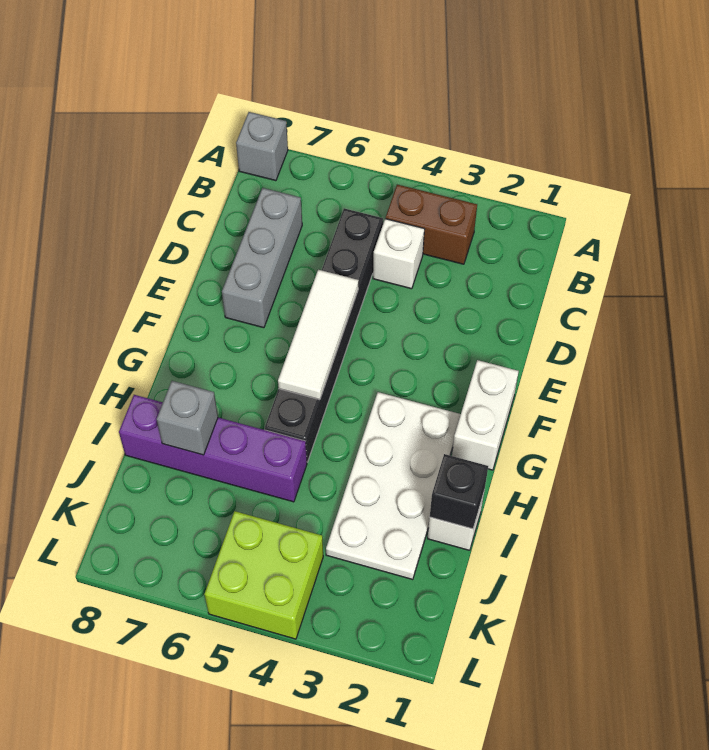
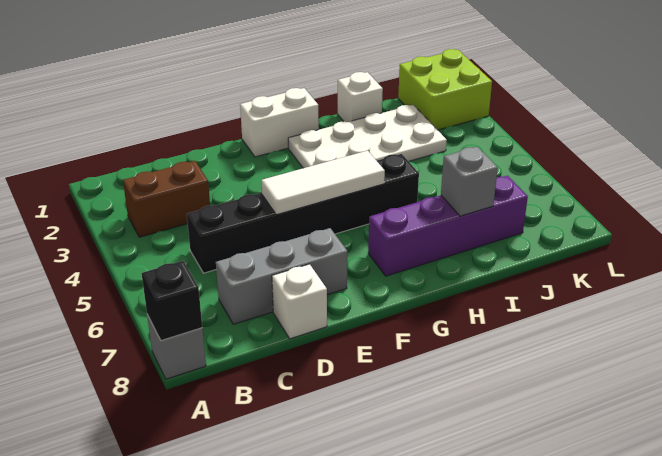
brown 1x2 brick [386,185,477,264] -> brown 1x2 brick turned to [123,161,210,237]
white 1x1 brick [373,219,424,289] -> white 1x1 brick moved to [272,264,327,339]
black 1x1 brick [430,454,488,529] -> black 1x1 brick moved to [142,261,202,341]
purple 1x4 brick [119,395,307,502] -> purple 1x4 brick turned to [368,176,528,276]
lime 2x2 brick [204,511,323,639] -> lime 2x2 brick moved to [398,49,492,130]

